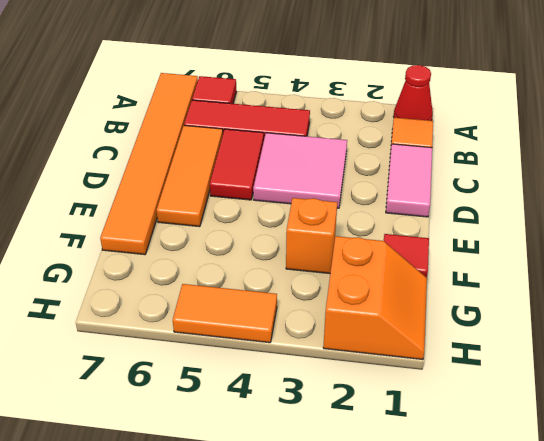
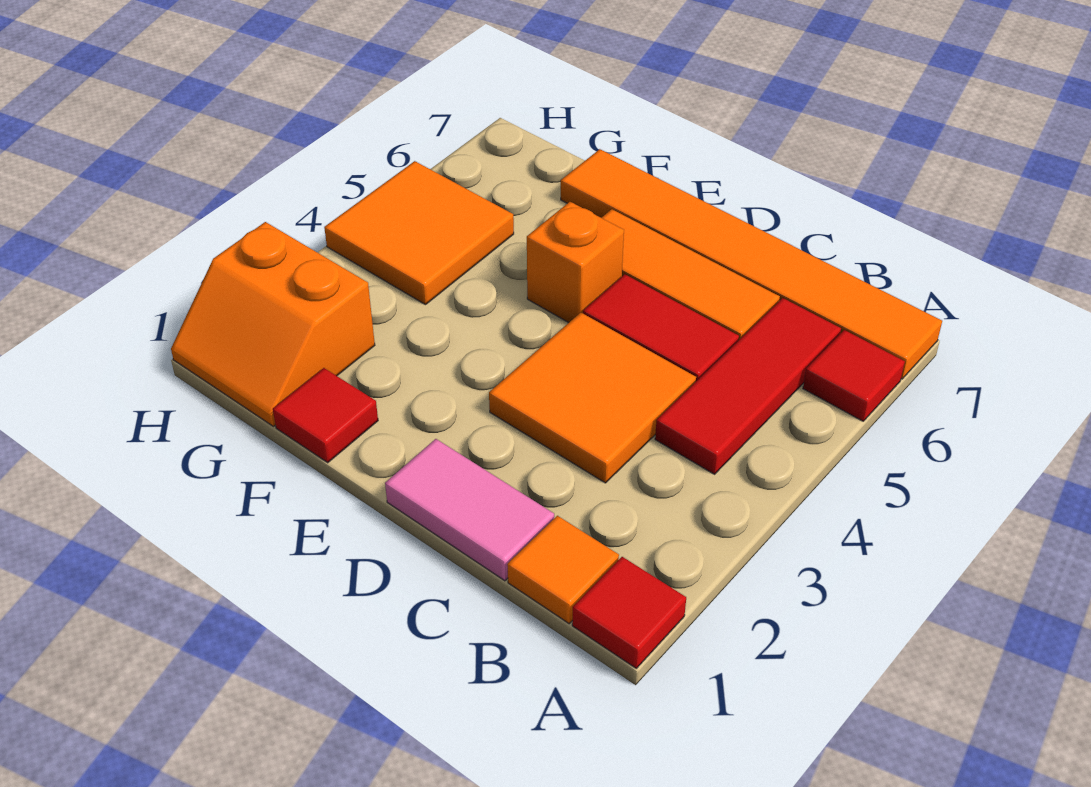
red 1x1 cone [394,65,433,121] -> red 1x1 tile [572,557,686,668]
pink 2x2 tile [253,133,347,208] -> orange 2x2 tile [489,313,696,483]
orange 1x1 brick [286,198,337,274] -> orange 1x1 brick moved to [527,202,624,323]
orange 1x2 tile [173,284,277,343] -> orange 2x2 tile [324,161,514,305]

